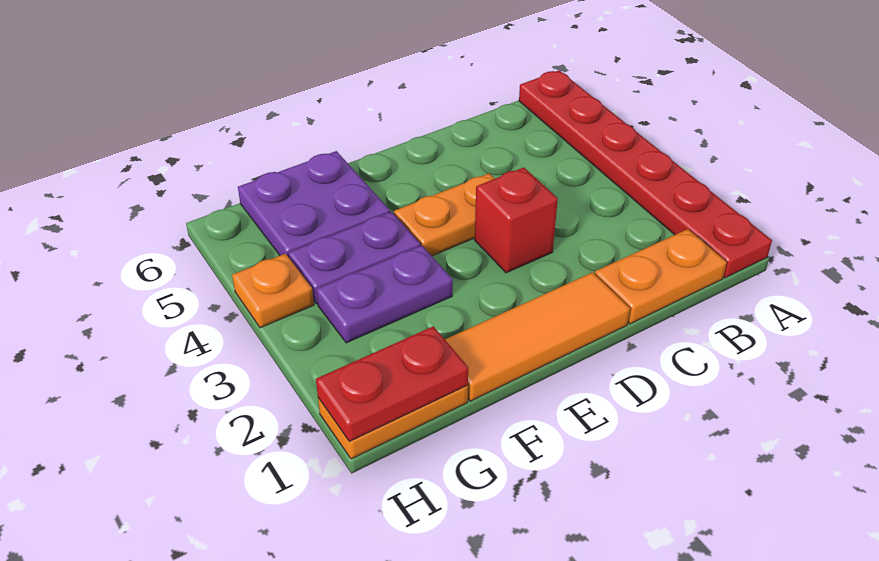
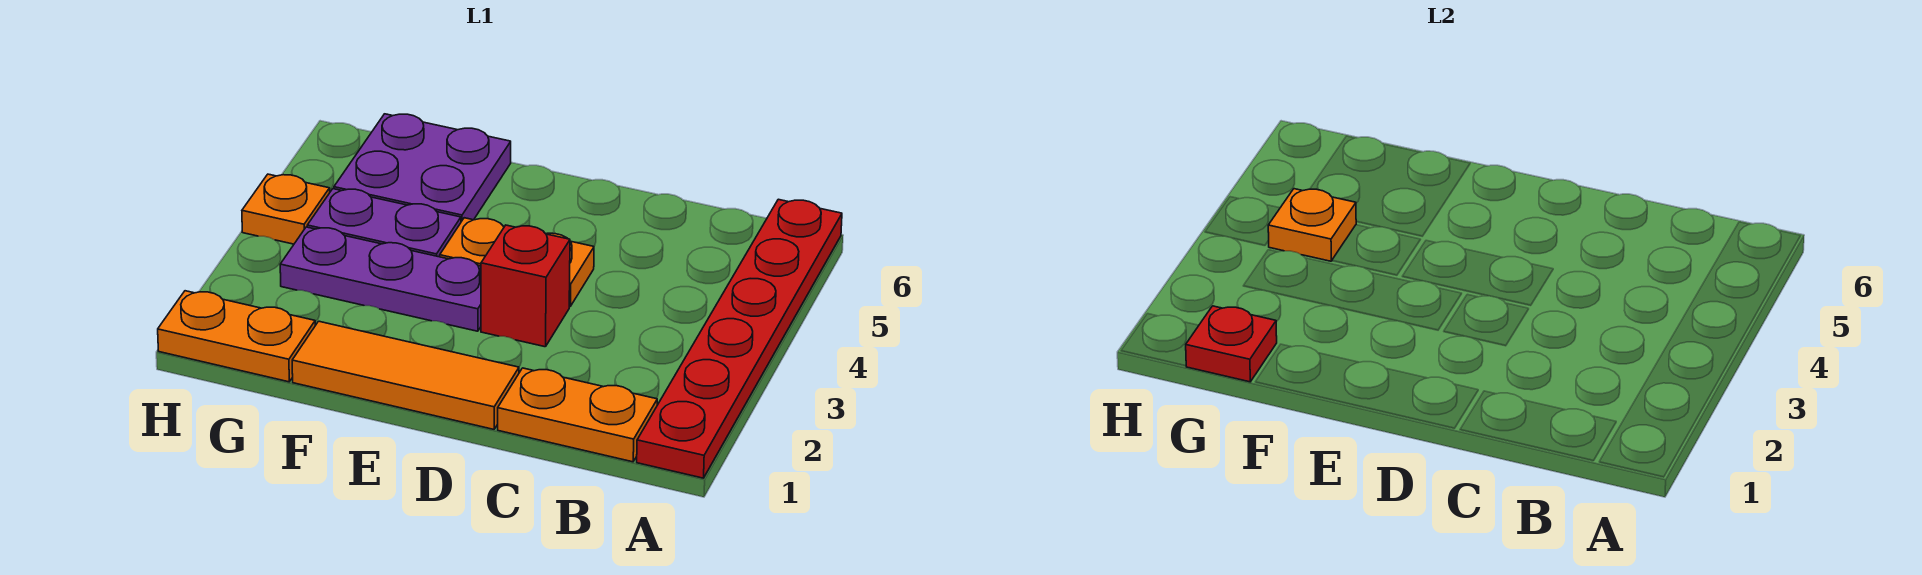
purple 1x2 plate [316,245,453,343] -> purple 1x3 plate [280,227,481,331]
red 1x2 plate [316,326,468,441] -> red 1x1 plate [1186,306,1277,382]
none -> orange 1x1 plate [1268,189,1356,261]

